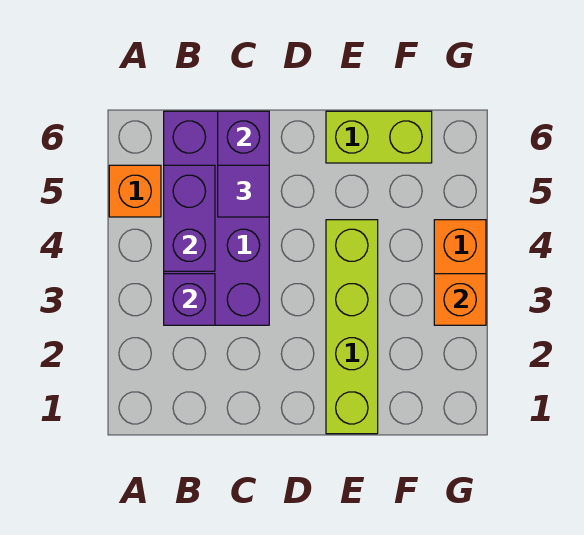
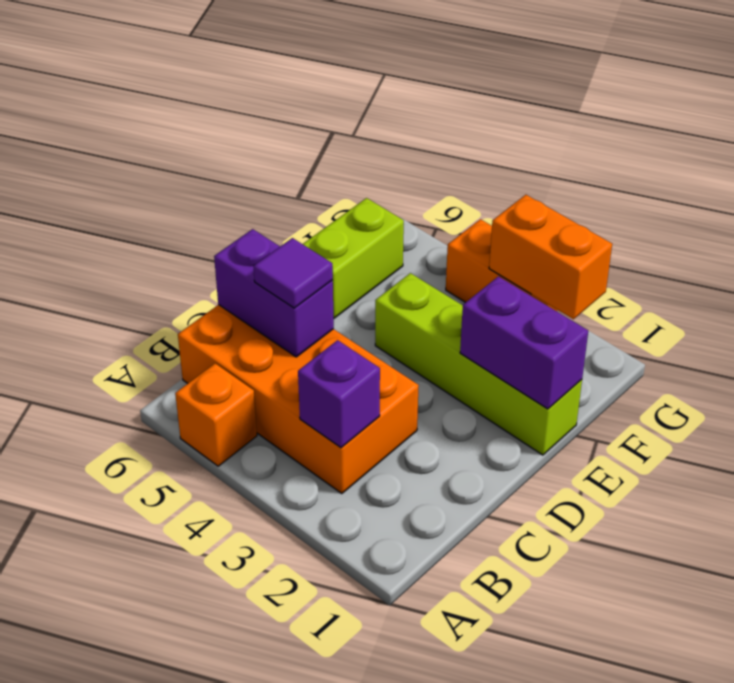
purple 2x4 brick [164,111,269,325] -> orange 2x4 brick [178,305,419,494]
purple 1x2 brick [164,165,215,271] -> purple 1x2 brick moved to [460,276,588,409]
orange 1x1 brick [434,274,486,325] -> orange 1x2 brick [489,195,612,319]

